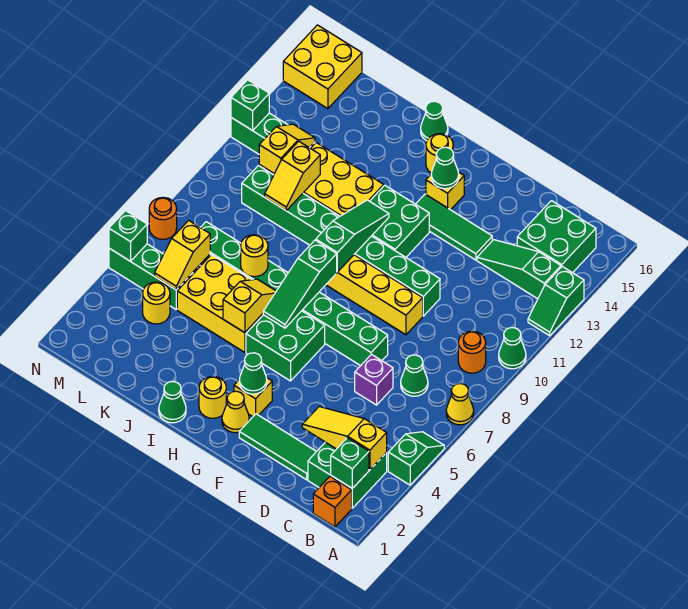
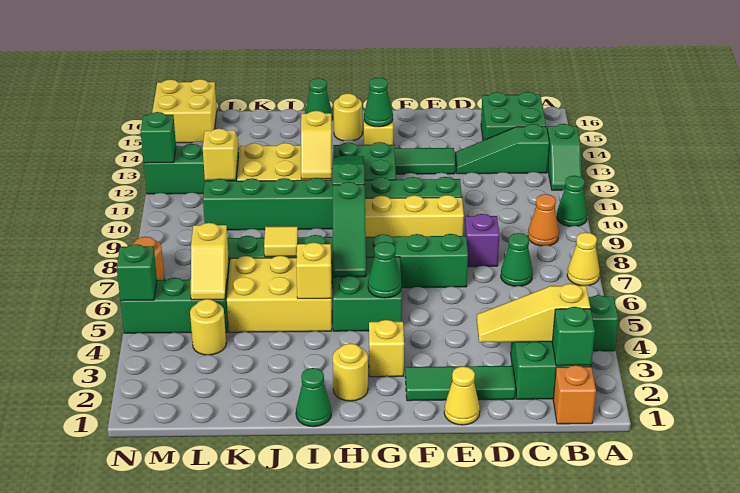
orange 1x1 round brick [458,331,486,373] -> orange 1x1 cone [528,194,559,246]
purple 1x1 brick [355,354,393,405] -> purple 1x1 brick moved to [465,214,499,267]
yellow 1x1 cone [222,391,249,433] -> yellow 1x1 cone moved to [444,366,480,425]
green 1x1 cone [239,353,267,394] -> green 1x1 cone moved to [368,242,401,298]
yellow 1x1 round brick [241,235,268,277] -> yellow 1x1 tile [264,227,298,257]
yellow 1x2 slope [265,141,320,210] -> yellow 1x2 slope moved to [301,111,332,179]

